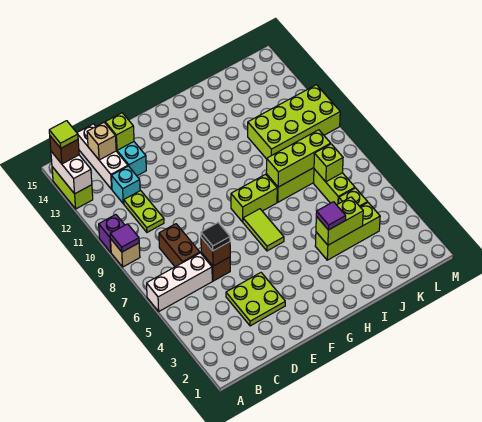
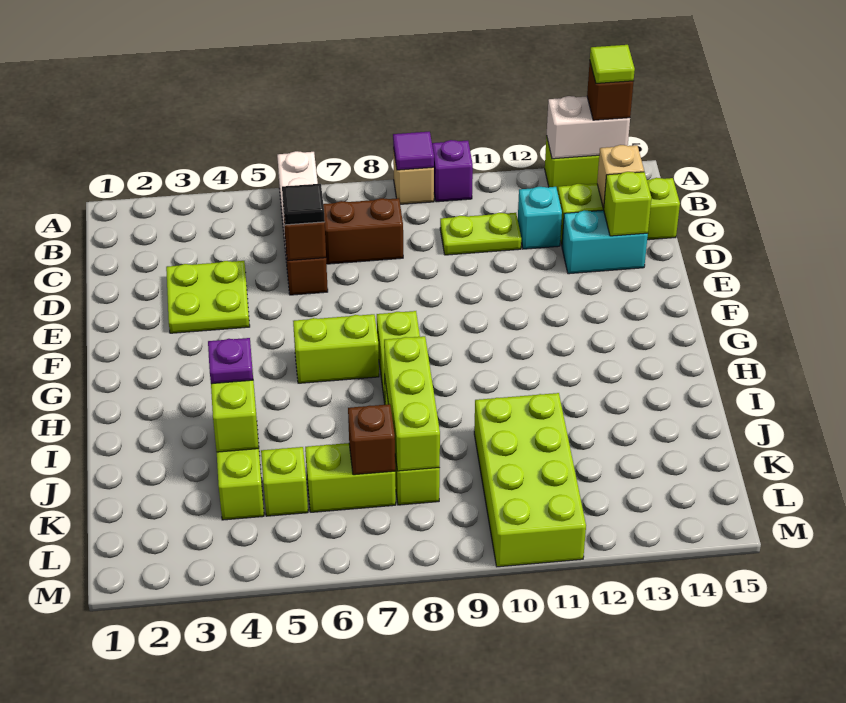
white 1x3 brick [77,124,128,189] -> lime 1x3 brick [558,178,680,245]
lime 1x2 tile [243,209,284,251] -> lime 1x2 brick [293,314,379,383]
purple 1x1 tile [316,202,346,230] -> purple 1x1 plate [208,338,253,384]
lime 1x1 brick [314,144,343,182] -> brown 1x1 brick [348,404,395,475]

